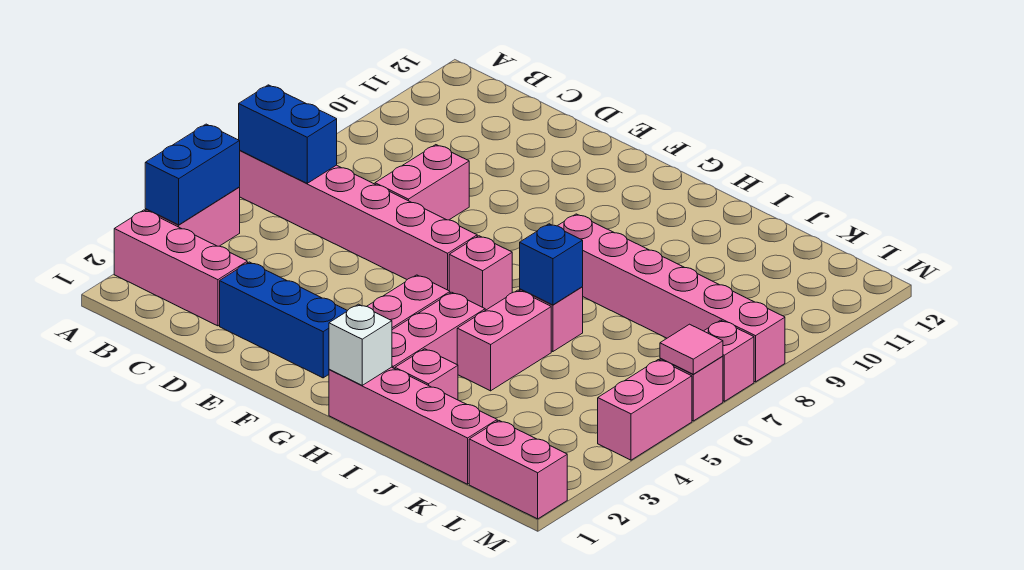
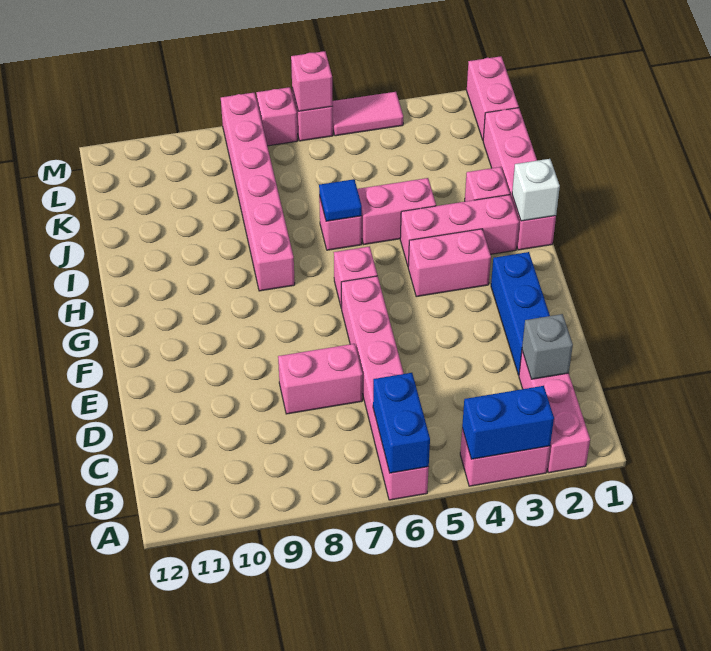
none -> grey 1x1 brick [522,314,573,379]
blue 1x1 brick [520,224,583,305] -> blue 1x1 tile [319,179,362,221]
pink 1x2 brick [598,360,692,460] -> pink 1x2 tile [332,92,403,136]
pink 1x1 tile [660,324,723,374] -> pink 1x1 brick [291,51,333,111]

